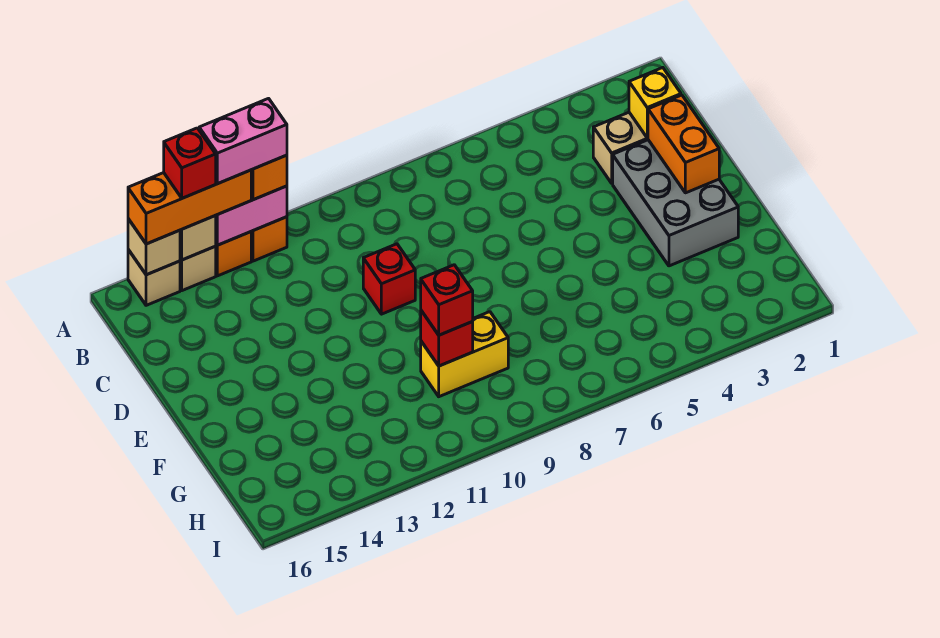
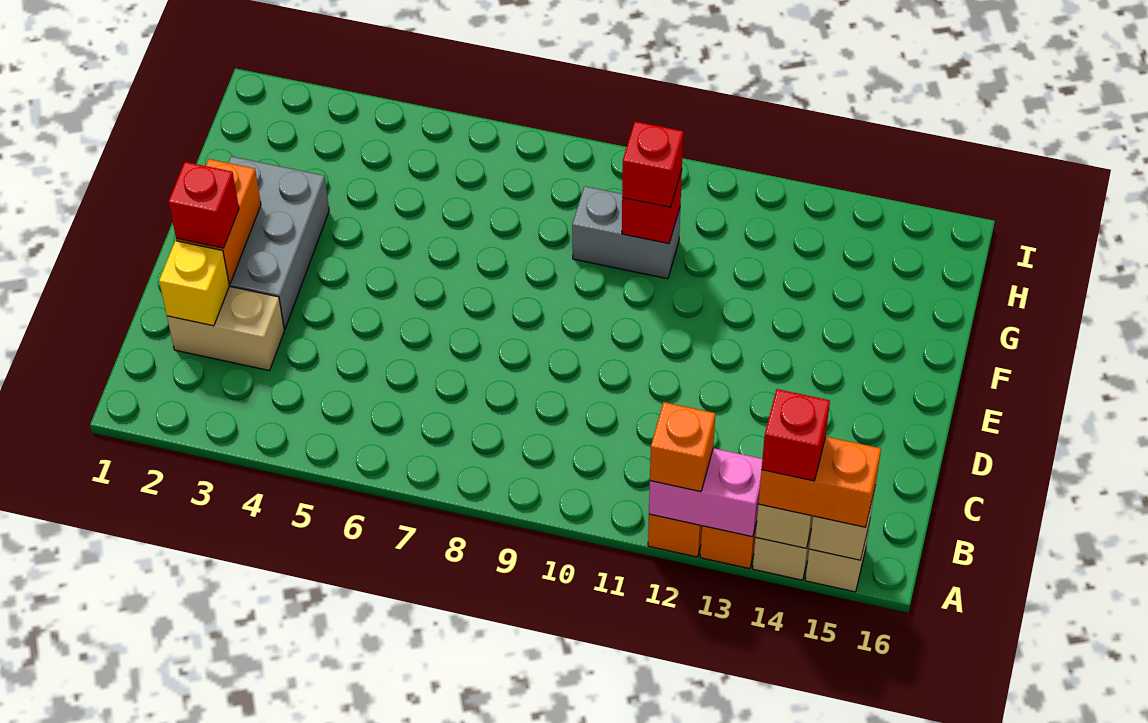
pink 1x2 brick [199,99,287,184] -> none
orange 1x3 brick [128,170,251,244] -> orange 1x2 brick [758,437,881,527]
red 1x1 brick [363,244,415,314] -> red 1x1 brick moved to [168,162,239,248]
yellow 1x2 brick [421,312,508,397] -> grey 1x2 brick [572,186,680,279]

